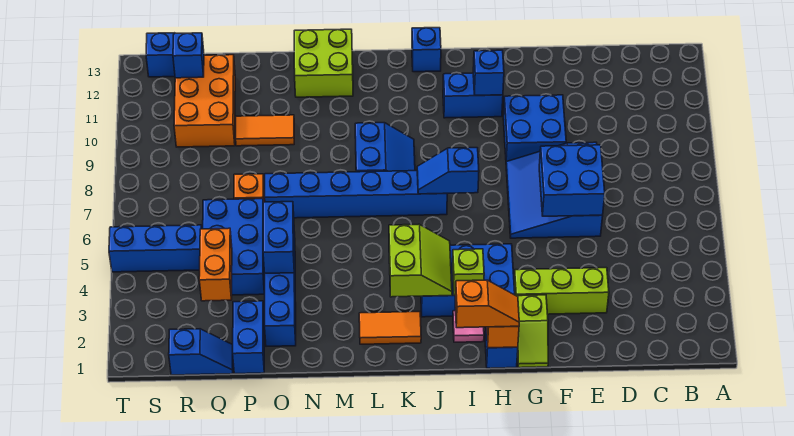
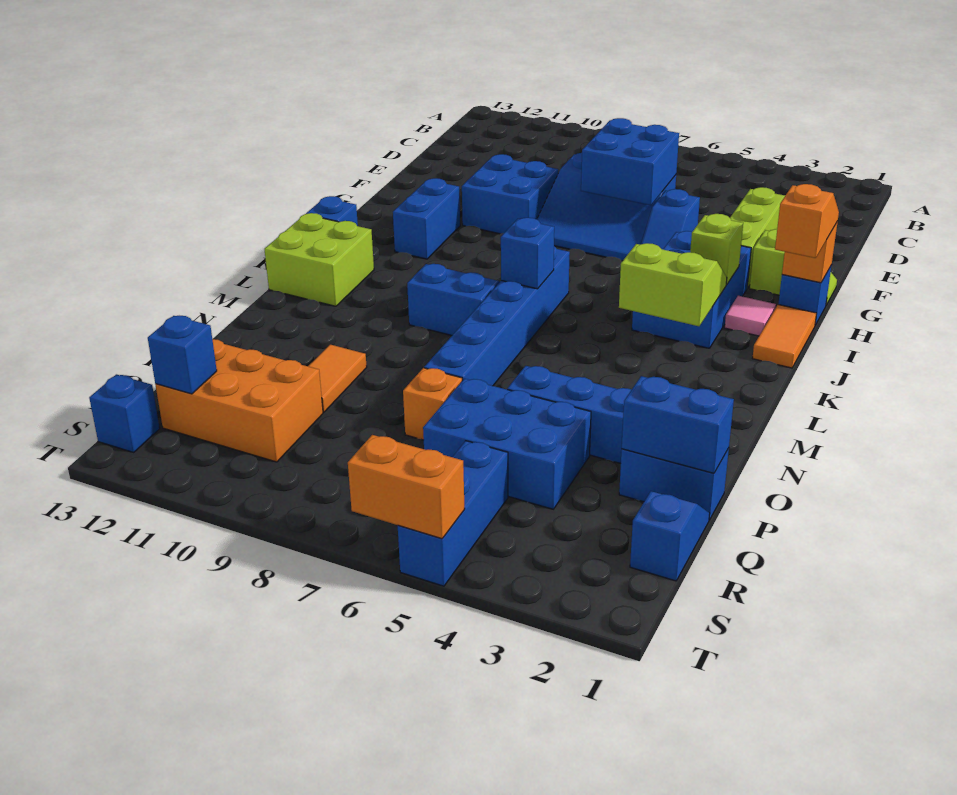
blue 1x1 brick [473,50,504,95] -> blue 1x1 brick moved to [501,218,554,289]
blue 1x2 slope [417,148,479,194] -> blue 1x2 slope moved to [641,189,700,249]
orange 1x2 tile [359,312,421,344] -> orange 1x2 tile moved to [752,305,817,368]
lime 2x2 brick [294,29,353,97] -> lime 2x2 brick moved to [265,213,374,306]
blue 1x2 brick [263,202,294,273] -> blue 1x2 brick moved to [622,376,734,473]
orange 1x2 brick [199,228,232,301] -> orange 1x2 brick moved to [348,435,465,539]

